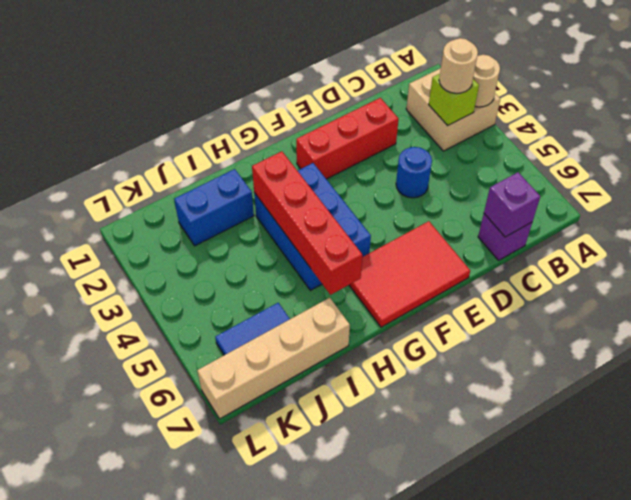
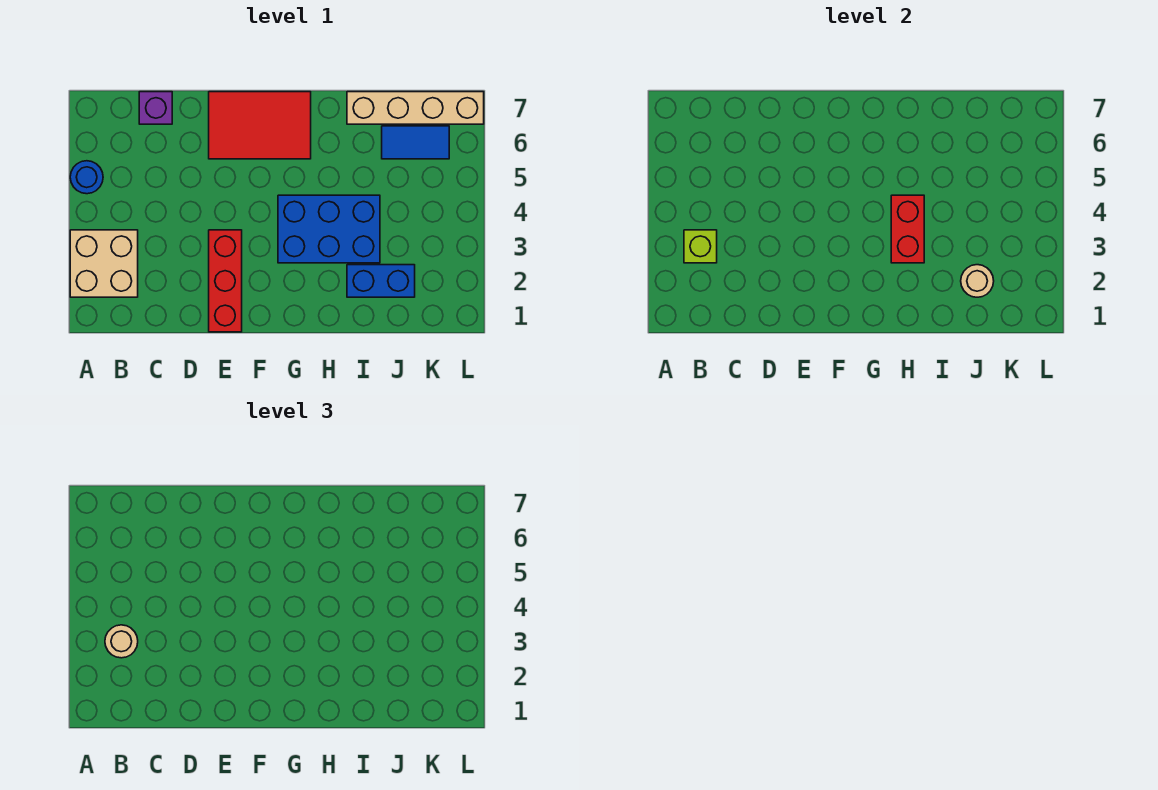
tan 1x1 round brick [473,55,500,107] -> tan 1x1 round brick moved to [961,265,994,297]
purple 1x1 brick [484,172,540,237] -> none
red 1x3 brick [296,98,399,179] -> red 1x3 brick turned to [209,230,242,332]
blue 1x1 round brick [396,147,432,198] -> blue 1x1 round brick moved to [70,161,103,194]
blue 2x3 brick [254,163,371,290] -> blue 2x3 brick turned to [278,195,380,263]
red 1x4 brick [252,151,362,295] -> red 1x2 brick [891,195,924,263]

